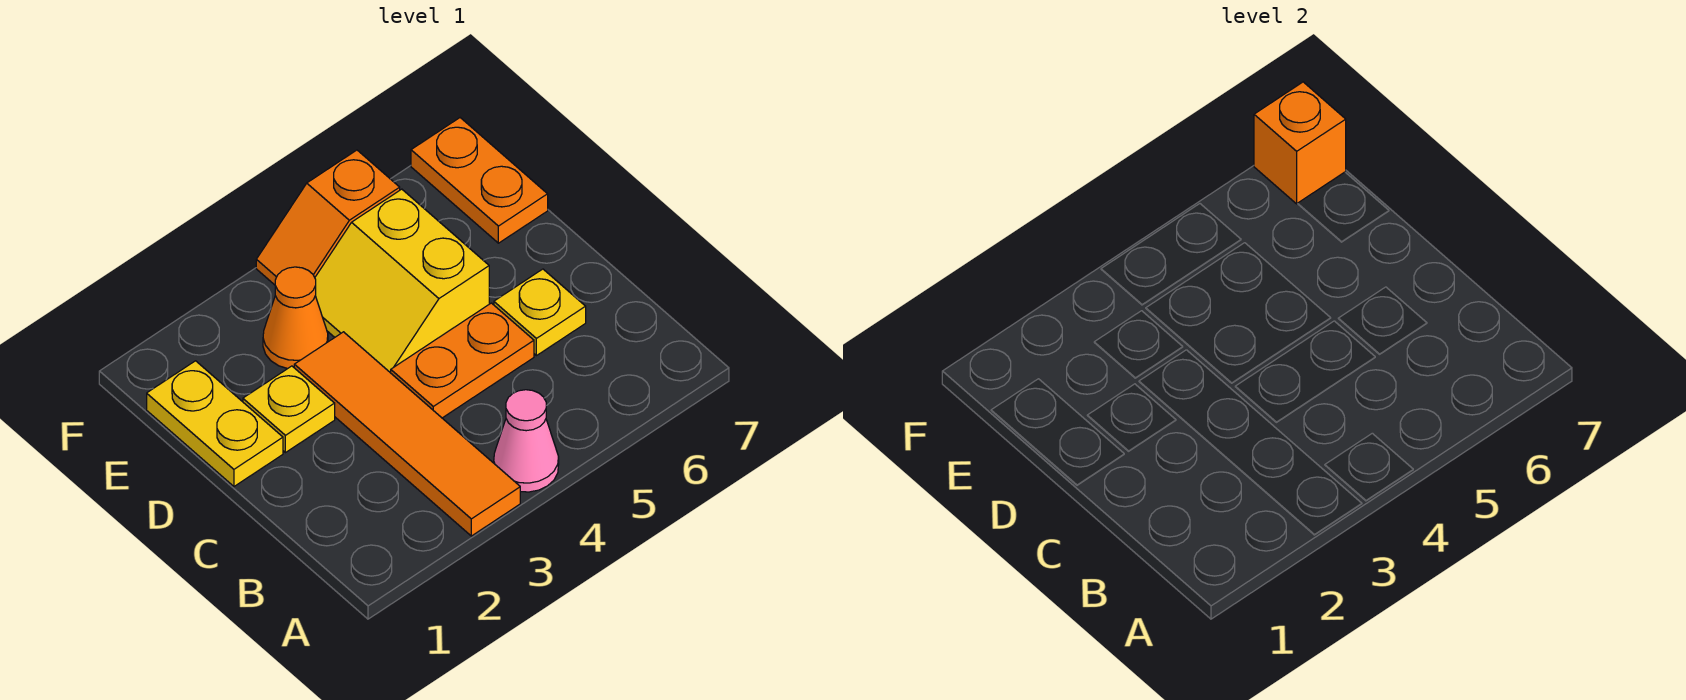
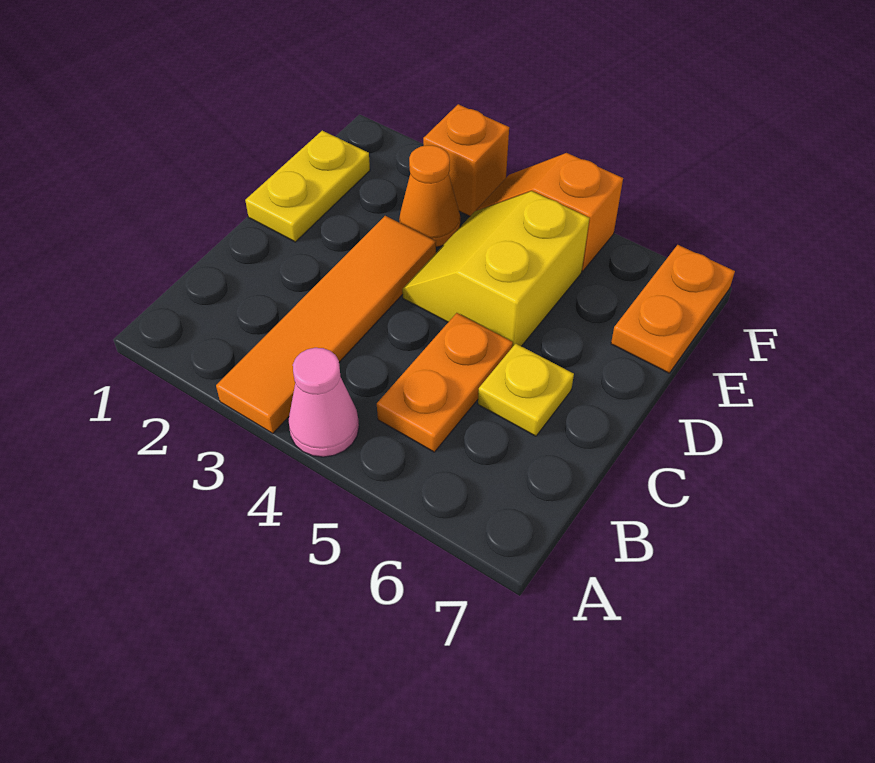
orange 1x2 plate [391,303,534,418] -> orange 1x2 plate turned to [377,313,513,452]
yellow 1x1 plate [243,366,335,453] -> none
orange 1x1 brick [1254,82,1346,204] -> orange 1x1 brick moved to [423,104,509,216]

